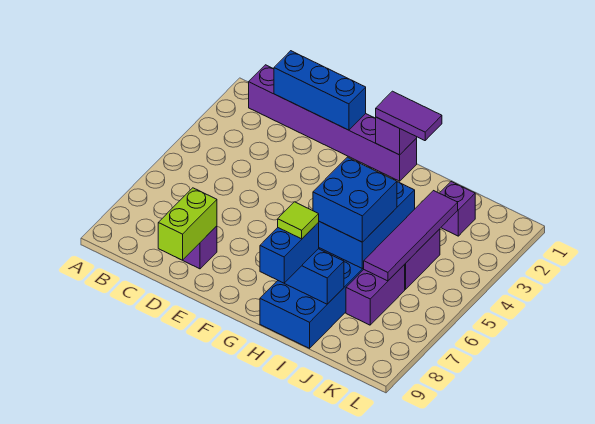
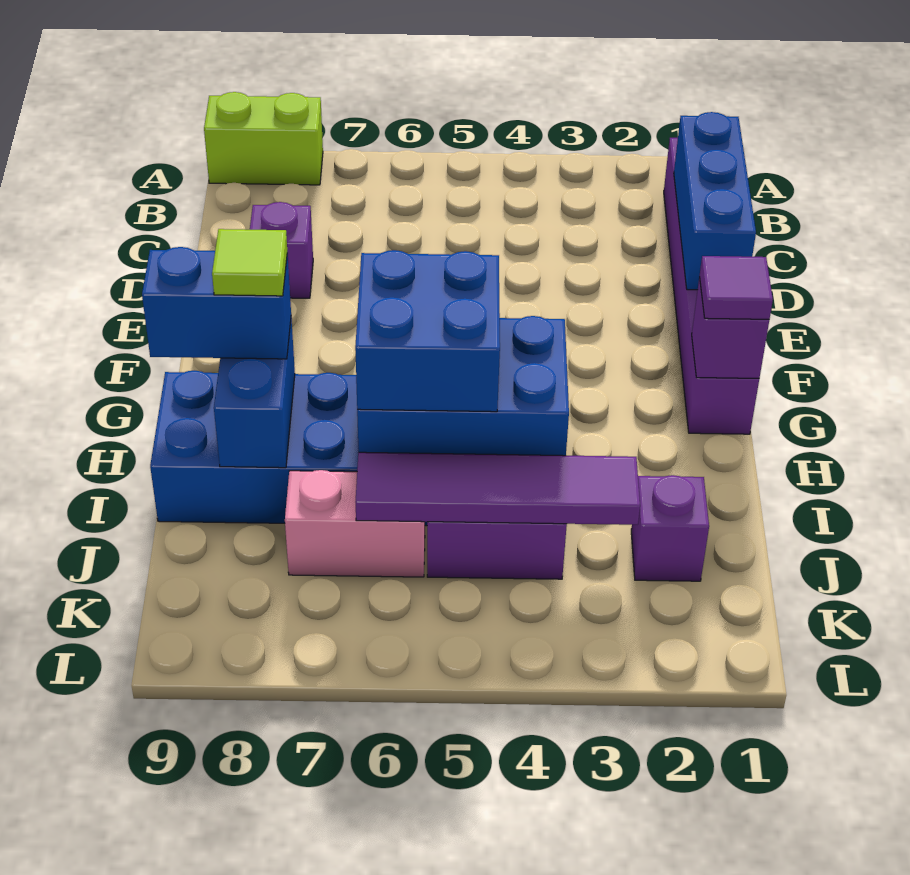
lime 1x2 brick [158,188,217,260] -> lime 1x2 brick moved to [204,92,323,185]
purple 1x2 tile [376,91,442,141] -> purple 1x1 tile [700,256,773,319]
purple 1x2 brick [346,265,405,325] -> pink 1x2 brick [285,470,425,577]

